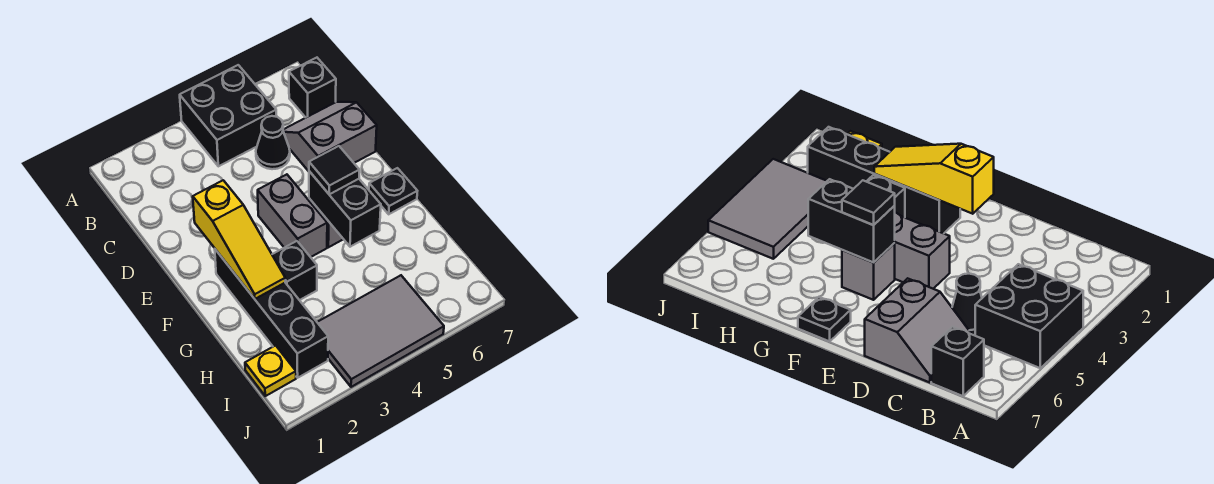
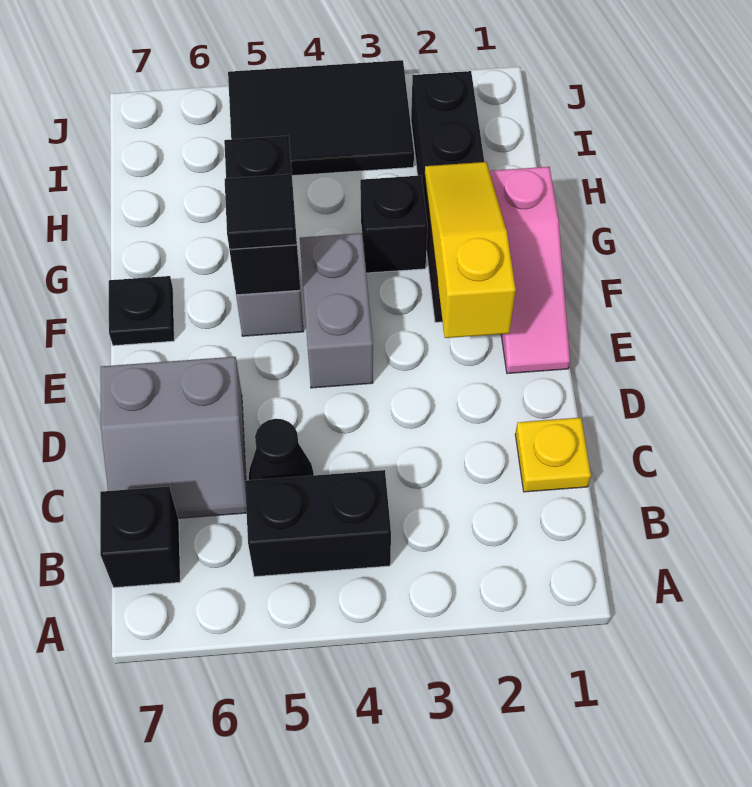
black 2x2 brick [180,65,277,166] -> black 1x2 brick [245,470,391,577]
none -> pink 1x3 slope [489,167,570,374]
yellow 1x1 plate [245,345,296,396] -> yellow 1x1 plate moved to [515,418,591,492]
grey 2x3 tile [317,275,444,387] -> black 2x3 tile [228,60,414,176]

